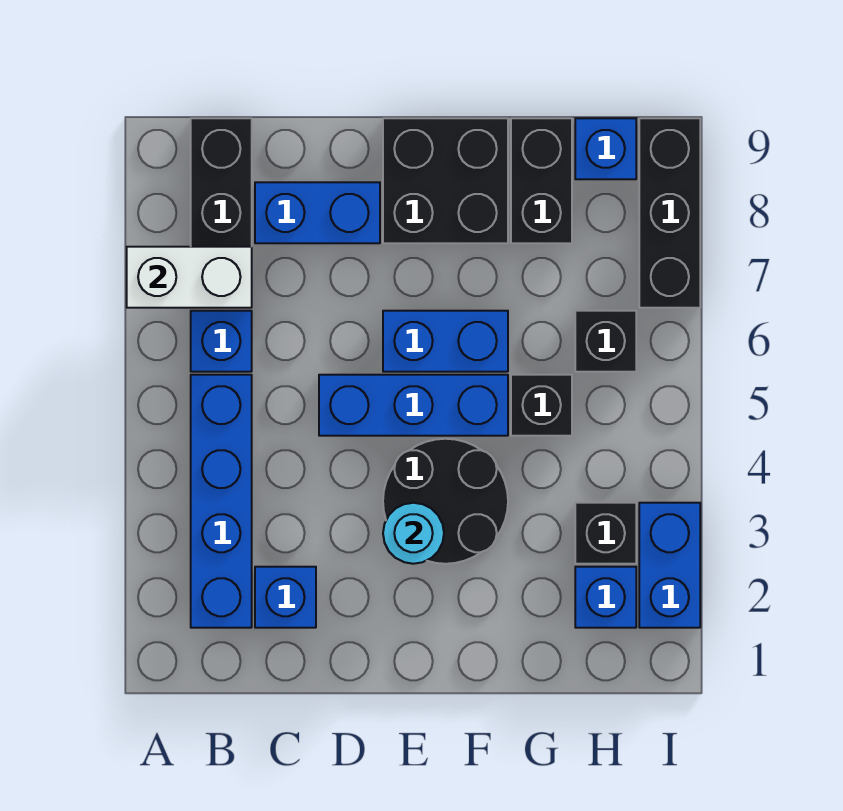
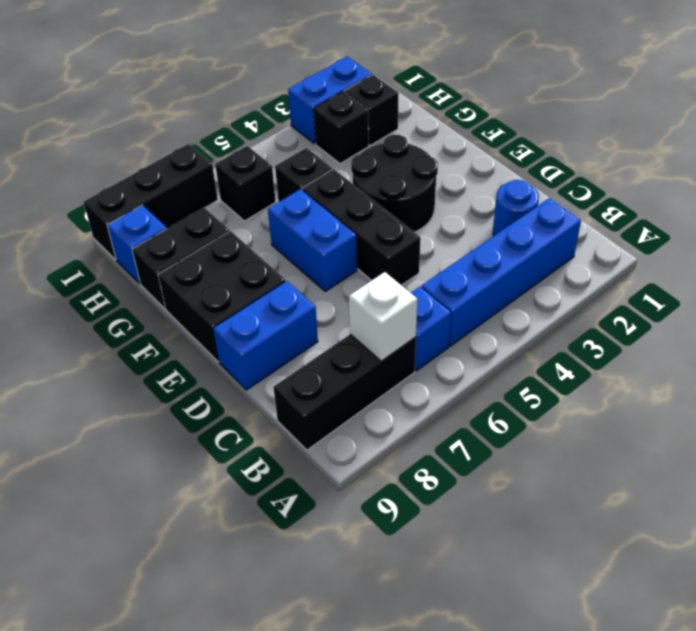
white 1x2 brick [127,247,252,308] -> white 1x1 brick [349,272,417,361]
blue 1x1 brick [255,567,316,628] -> blue 1x1 round brick [493,180,539,235]
blue 1x2 brick [255,182,380,243] -> blue 1x2 brick turned to [213,281,318,390]
blue 1x3 brick [319,375,508,436] -> black 1x3 brick [302,169,421,285]
cyan 1x1 round brick [383,503,444,564] -> none
blue 1x1 brick [575,567,636,628] -> black 1x1 brick [345,75,399,146]

